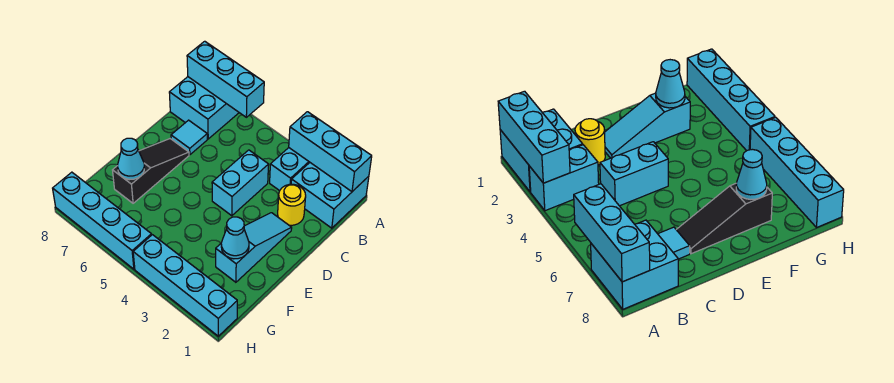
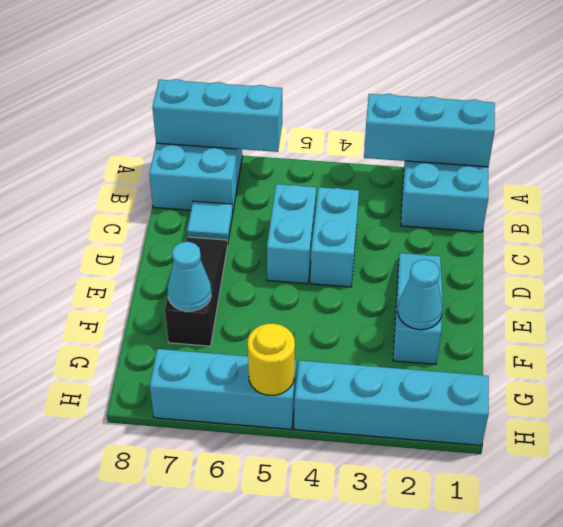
cyan 1x2 brick [270,148,310,191] -> cyan 1x2 brick moved to [267,184,316,284]
yellow 1x1 round brick [278,184,306,225] -> yellow 1x1 round brick moved to [248,323,295,395]
cyan 1x4 brick [53,172,152,269] -> cyan 1x3 brick [150,349,297,430]

